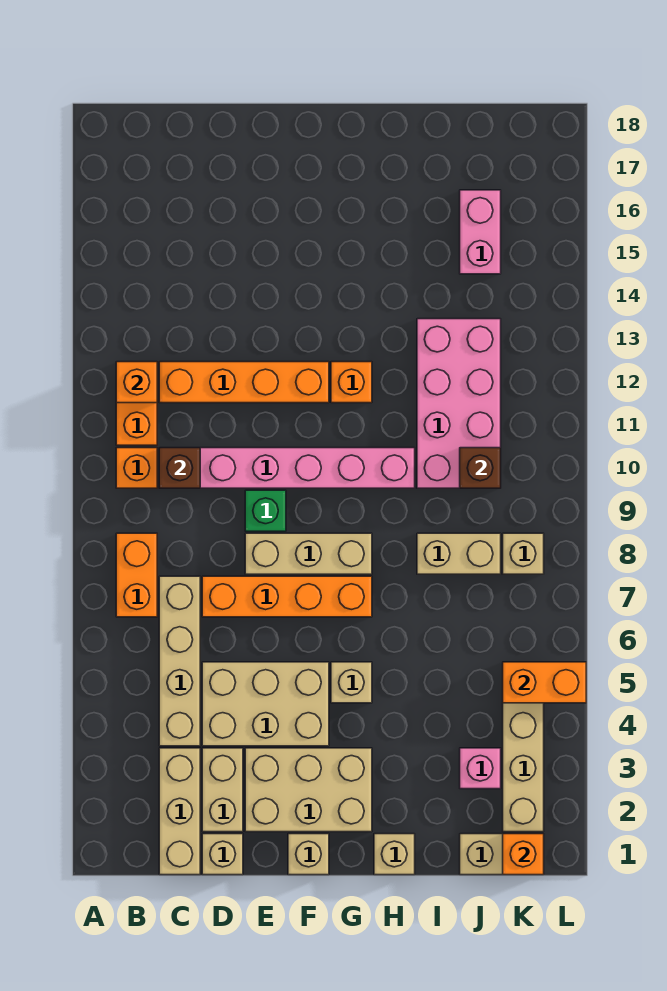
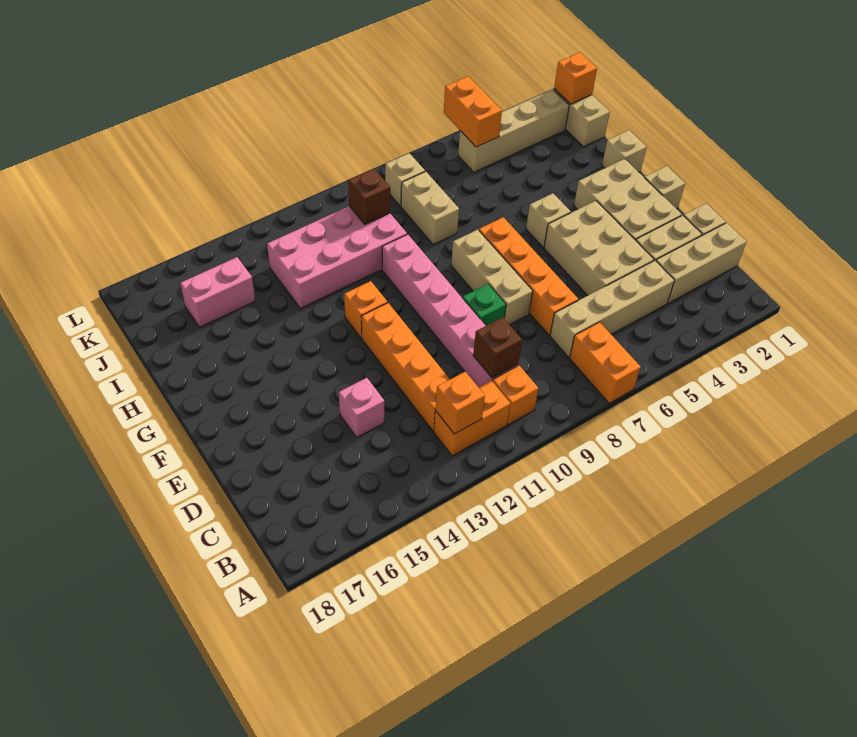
orange 1x2 brick [116,533,157,617] -> orange 1x2 brick turned to [570,322,641,403]
pink 1x1 brick [460,748,501,789] -> pink 1x1 brick moved to [339,378,384,437]

